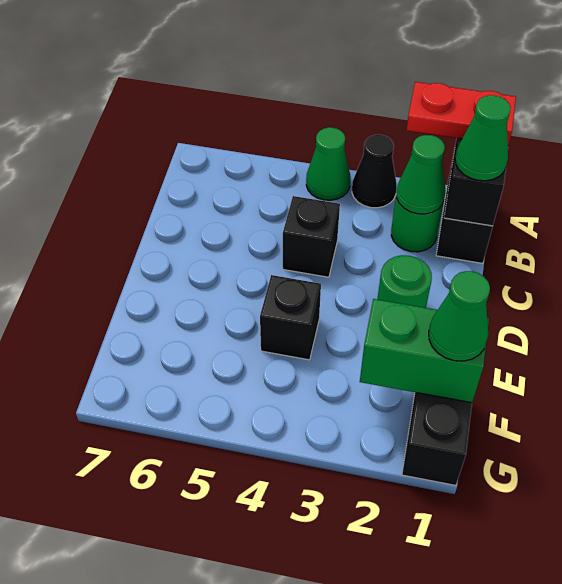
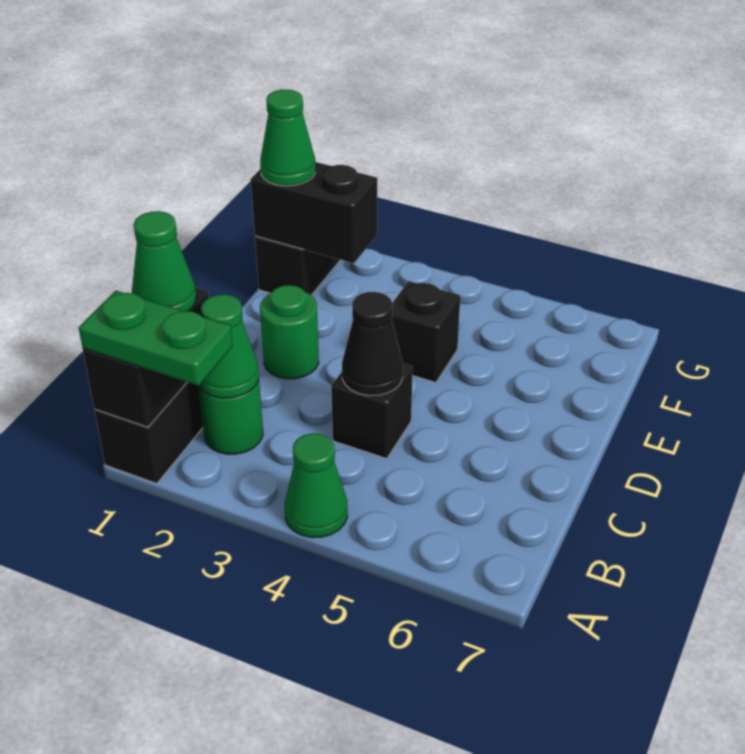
red 1x2 plate [406,82,516,146] -> green 1x2 plate [79,291,233,386]
black 1x1 cone [352,135,397,208] -> black 1x1 cone moved to [342,292,403,396]
green 1x2 brick [360,299,489,403] -> black 1x2 brick [251,162,377,263]

